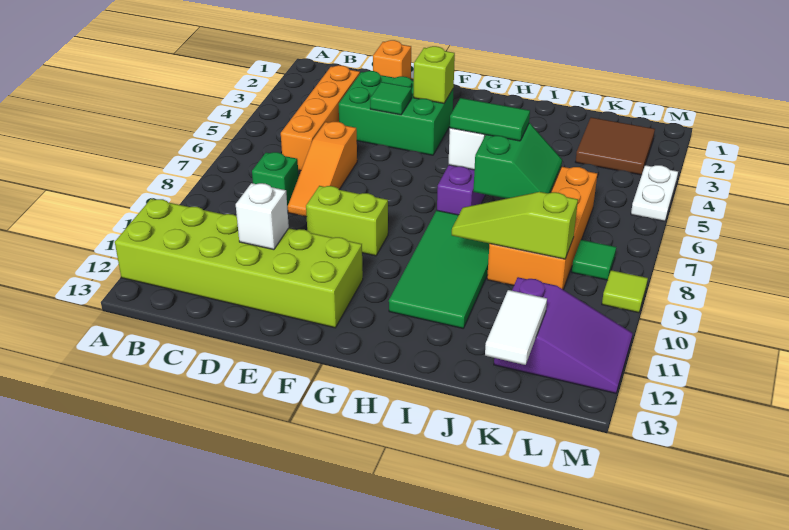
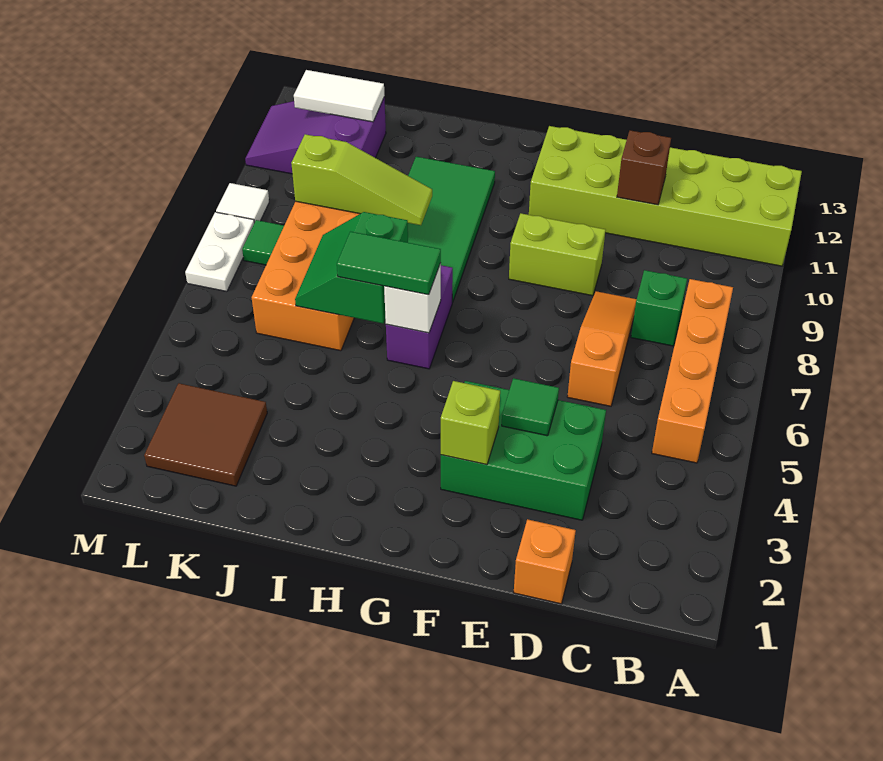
orange 1x4 brick [281,65,360,171] -> orange 1x4 brick moved to [652,279,733,463]
white 1x1 brick [236,183,289,250] -> brown 1x1 brick [617,130,671,205]
white 1x2 tile [485,290,547,365] -> white 1x2 tile turned to [294,70,384,122]
white 1x2 plate [631,165,678,221] -> white 1x2 plate moved to [185,212,254,291]
lime 1x1 tile [602,270,648,313] -> white 1x1 tile [216,183,269,223]

